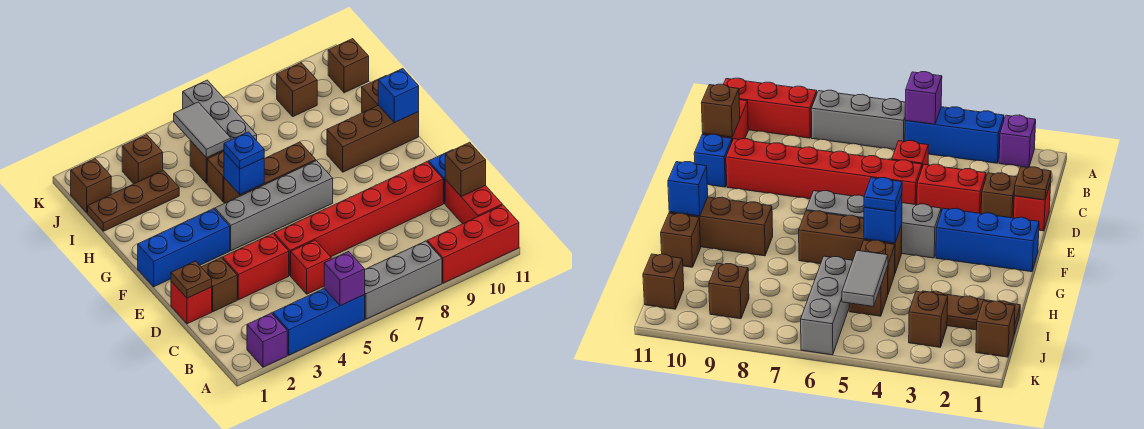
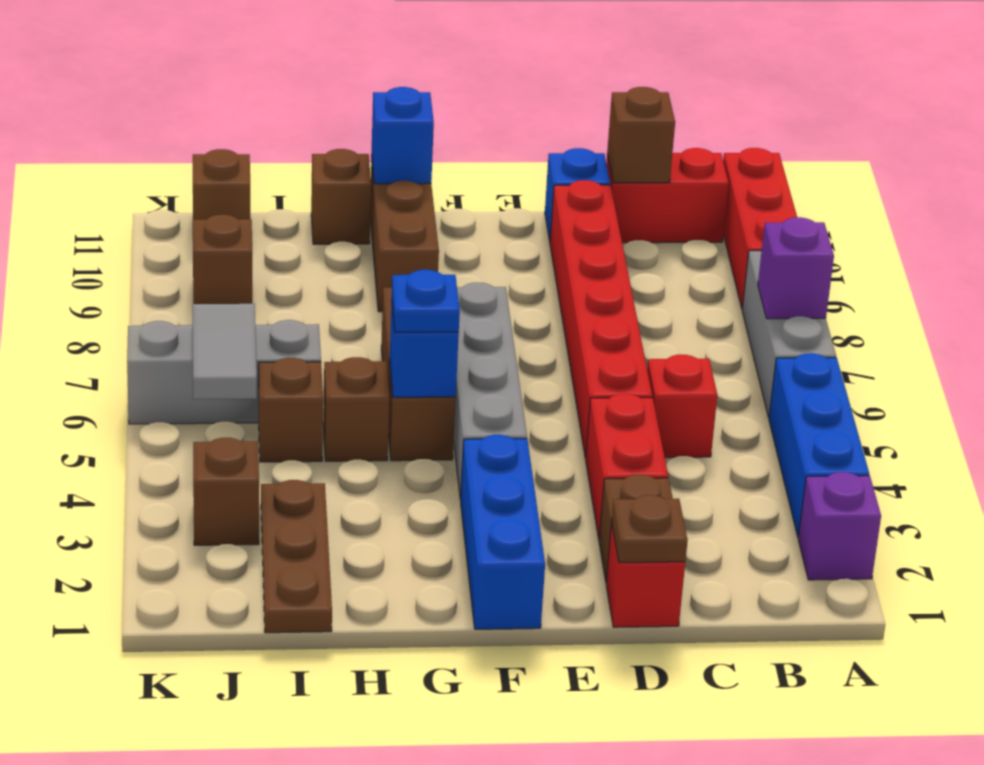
purple 1x1 brick [324,252,365,306] -> purple 1x1 brick moved to [758,217,834,319]
grey 1x2 tile [174,102,231,158] -> grey 1x2 tile turned to [193,304,257,399]
brown 1x1 brick [71,159,111,213] -> none

